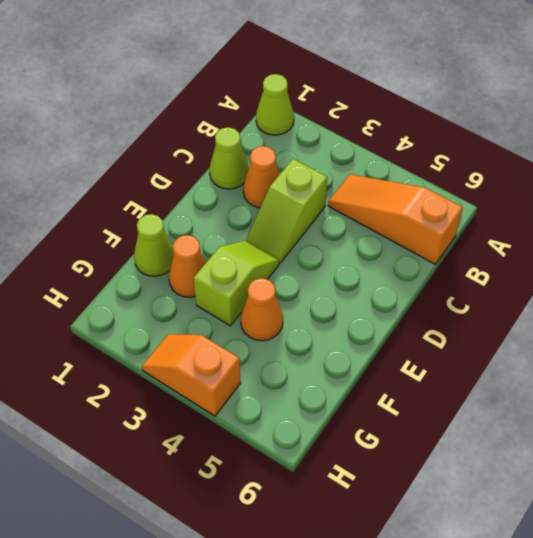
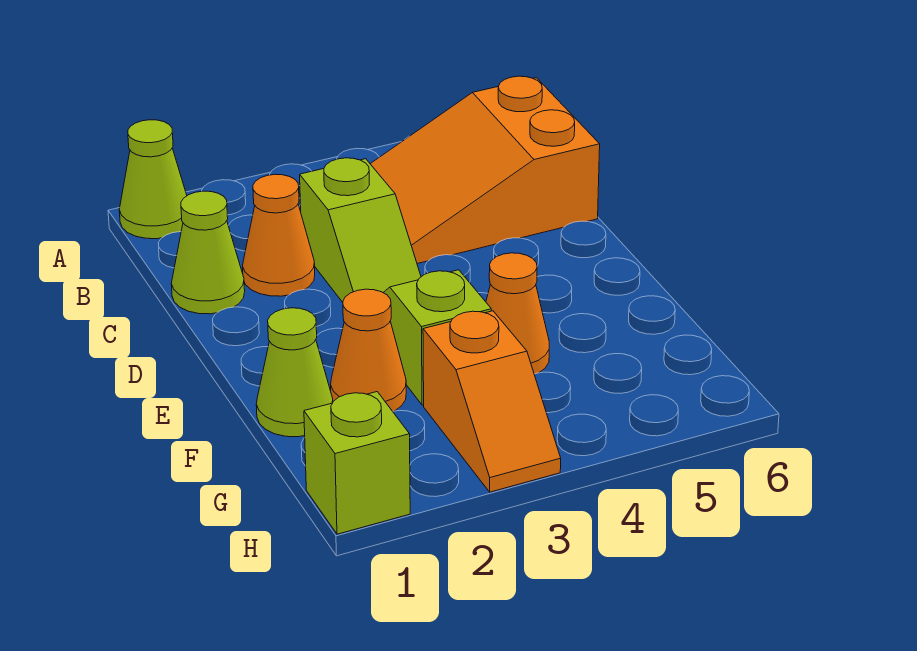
orange 1x3 slope [328,174,463,264] -> orange 2x3 slope [371,76,600,264]
none -> lime 1x1 brick [304,392,410,534]
orange 1x2 slope [142,334,241,416] -> orange 1x2 slope turned to [423,311,561,492]

